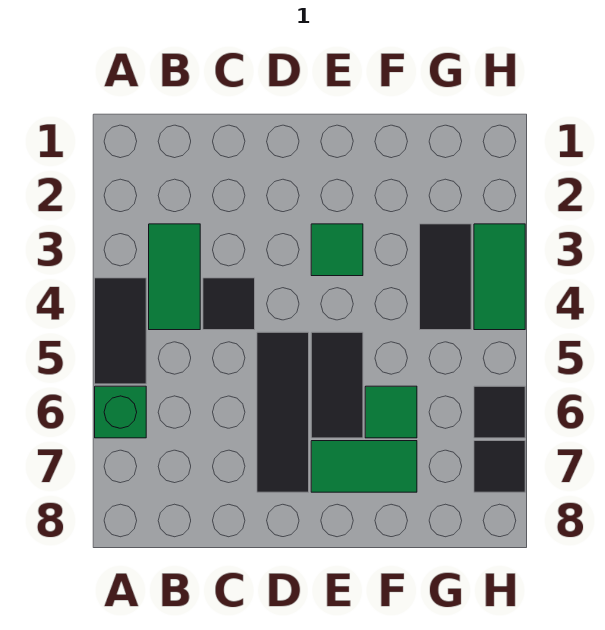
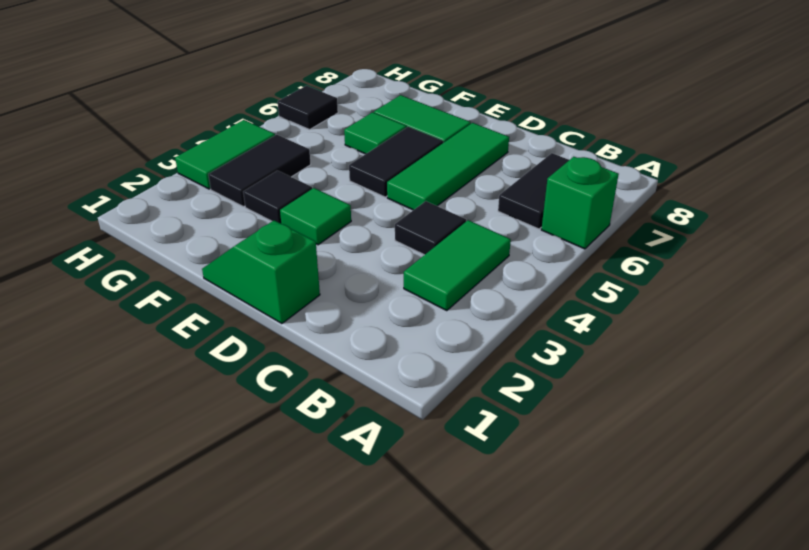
black 1x2 tile [95,278,146,384] -> black 1x2 tile moved to [498,153,569,229]
none -> green 1x2 slope [202,220,320,324]
black 1x3 tile [257,332,309,492] -> green 1x3 tile [387,123,509,210]
black 1x1 tile [474,441,525,492] -> black 1x1 tile moved to [243,171,312,223]

